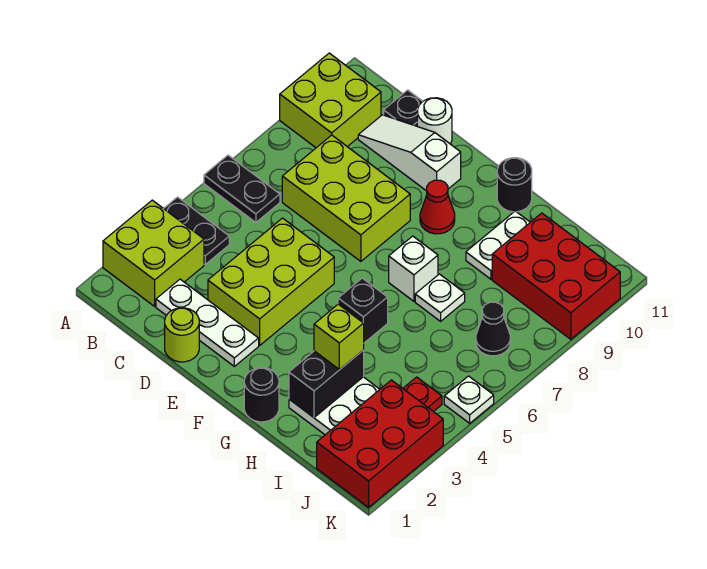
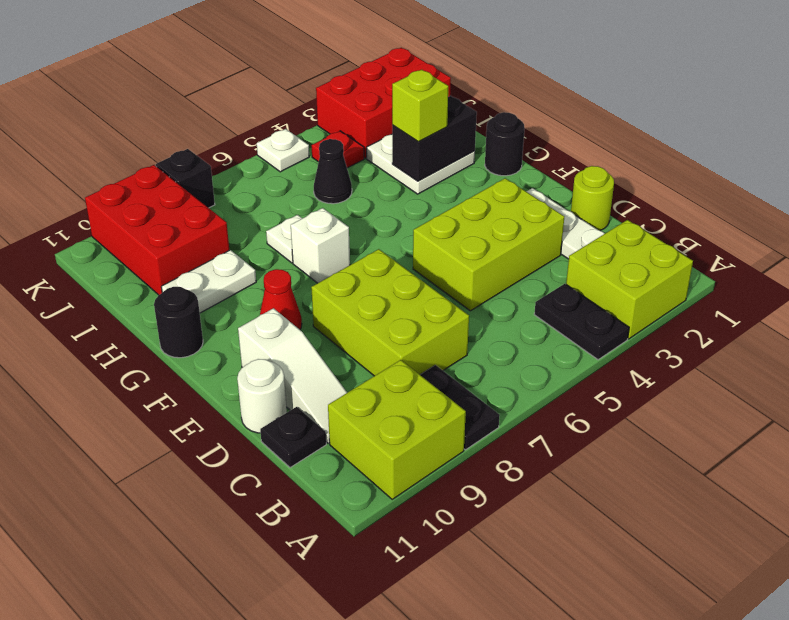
black 1x2 plate [204,155,280,222] -> black 1x2 plate moved to [420,365,500,450]
black 1x1 brick [338,278,388,343] -> black 1x1 brick moved to [156,149,215,208]
black 1x1 cone [476,302,510,356] -> black 1x1 cone moved to [314,139,352,204]

